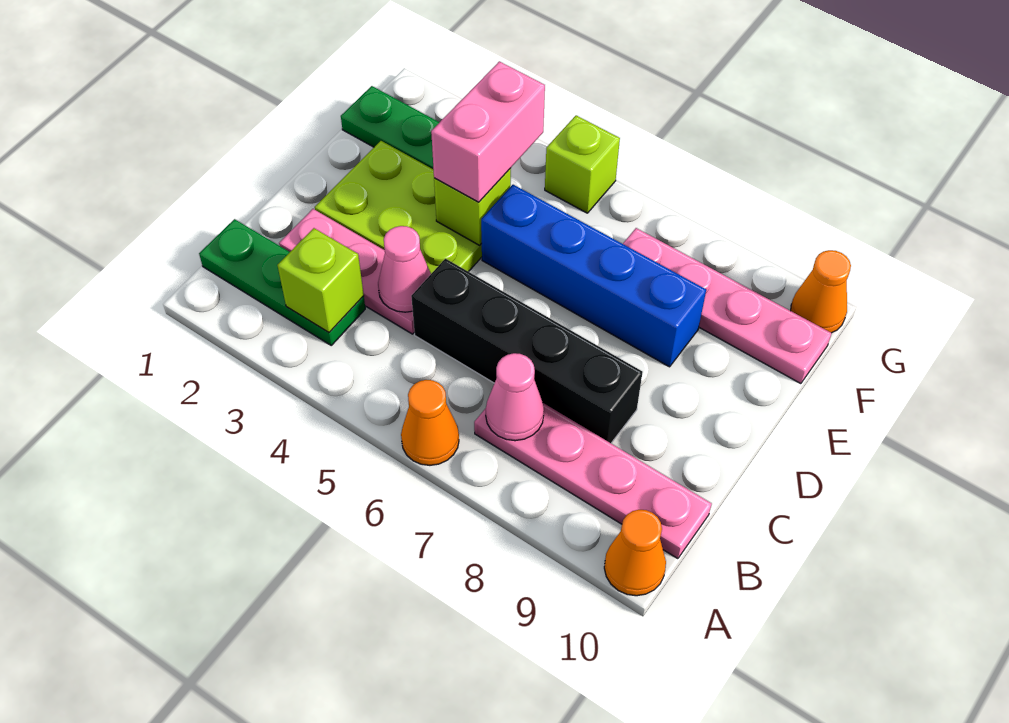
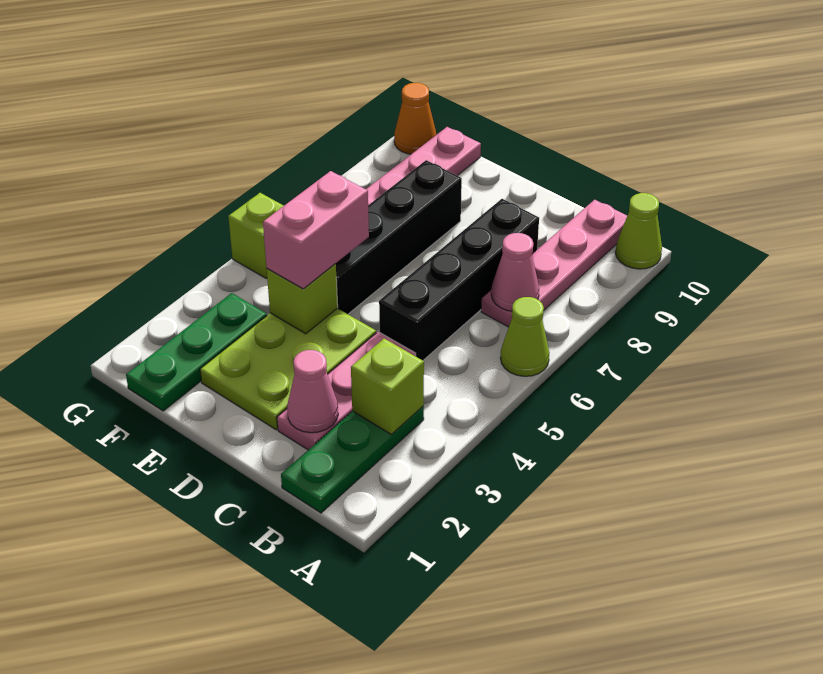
orange 1x1 cone [401,380,459,465] -> lime 1x1 cone [501,297,549,376]
orange 1x1 cone [604,510,666,596] -> lime 1x1 cone [616,193,662,269]
pink 1x1 cone [378,226,431,312] -> pink 1x1 cone moved to [287,350,338,433]
pink 1x2 brick [431,61,545,202] -> pink 1x2 brick turned to [263,171,369,289]
blue 1x4 brick [481,185,706,367] -> black 1x4 brick [336,160,462,314]

